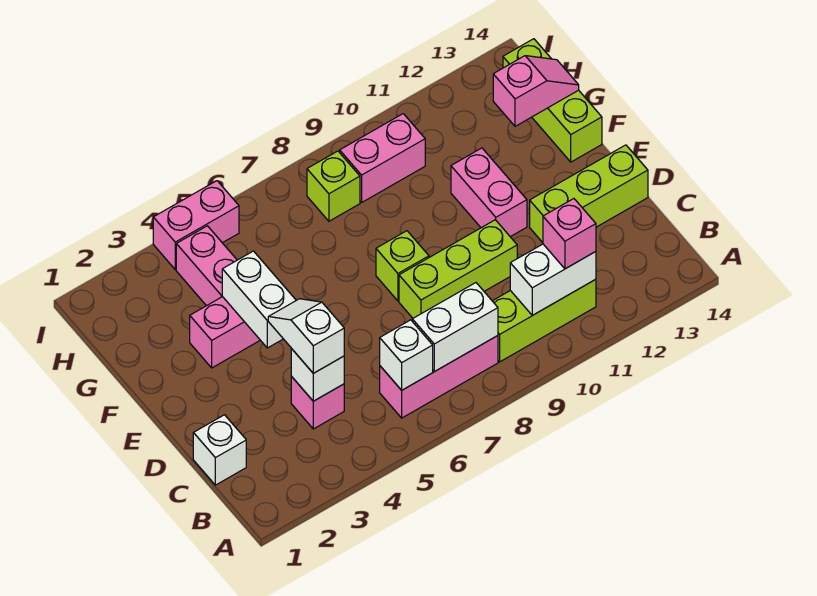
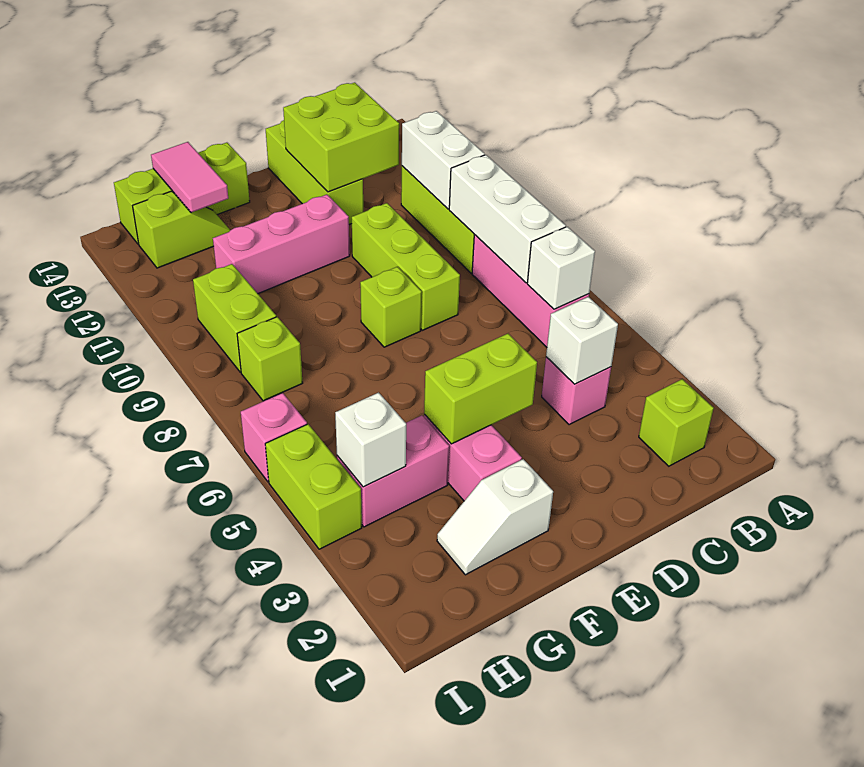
none -> lime 1x1 brick [639,379,714,466]
white 1x2 brick [412,283,498,372] -> white 1x3 brick [449,155,566,283]
pink 1x1 brick [543,199,596,269] -> pink 1x1 brick moved to [241,393,307,482]
white 1x1 brick [193,415,246,485] -> white 1x1 brick moved to [335,392,406,487]
white 1x2 slope [268,299,344,373] -> white 1x2 slope moved to [437,459,553,575]
none -> lime 2x2 brick [283,83,399,192]
white 1x2 brick [222,251,296,348] -> lime 1x2 brick [424,333,537,444]
pink 1x2 brick [451,148,527,237] -> pink 1x3 brick [213,195,350,293]
none -> lime 1x2 slope [133,192,230,268]
pink 1x2 slope [493,56,579,126] -> pink 1x2 tile [151,142,228,212]
pink 1x2 brick [340,114,425,202] -> lime 1x2 brick [193,264,276,372]
pink 1x2 brick [153,181,239,270] -> lime 1x2 brick [265,424,362,549]

